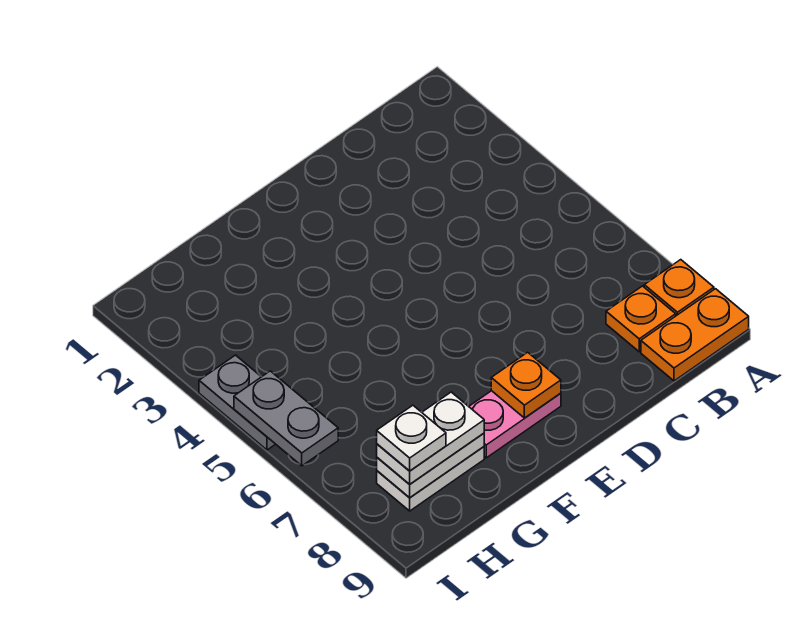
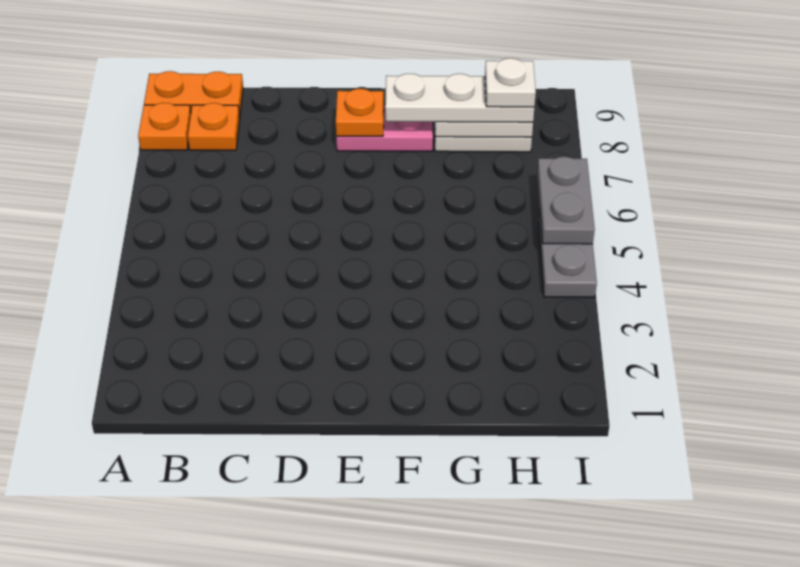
white 1x2 plate [377,392,484,484] -> white 1x3 plate [385,74,534,122]

